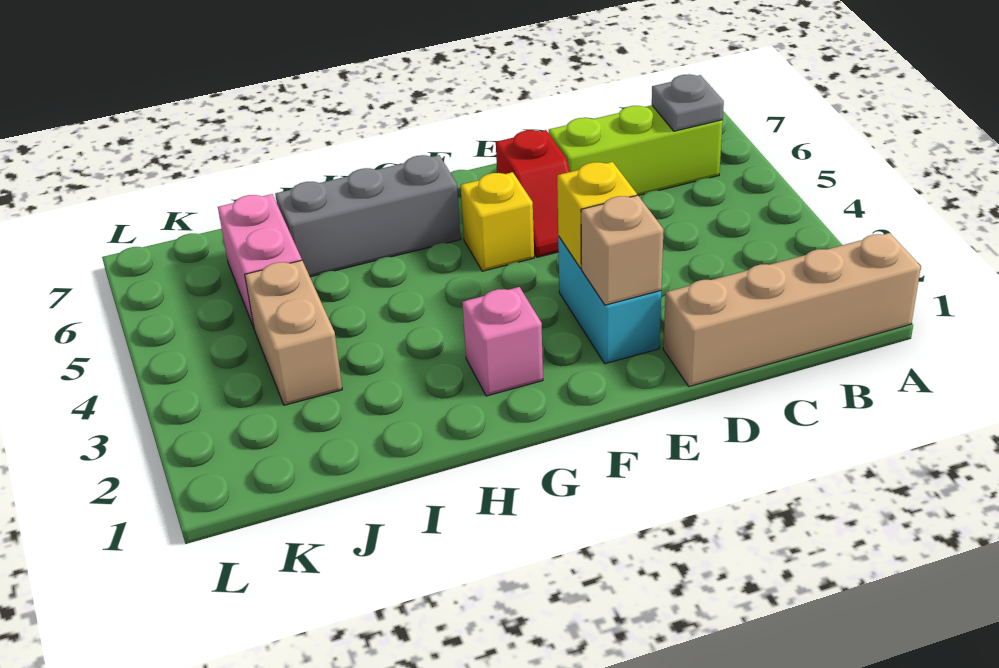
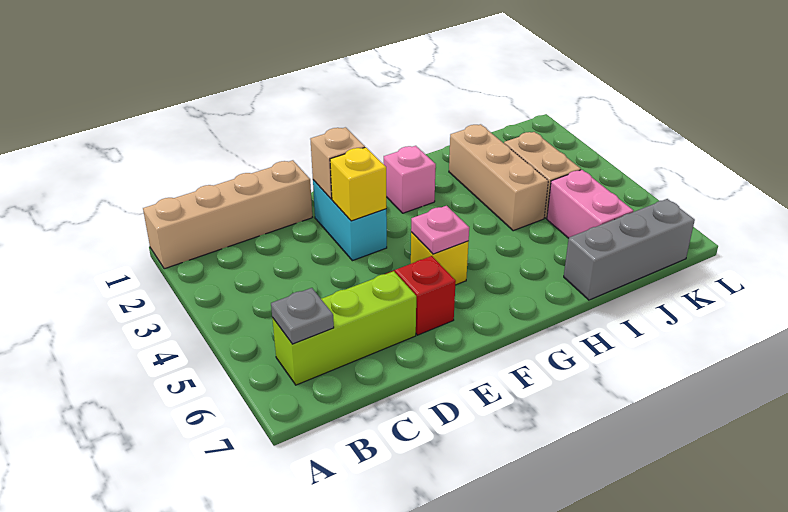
none -> pink 1x1 plate [411,206,469,254]
grey 1x3 brick [275,155,461,277] -> grey 1x3 brick moved to [564,199,695,300]
none -> tan 1x3 brick [449,124,548,231]

